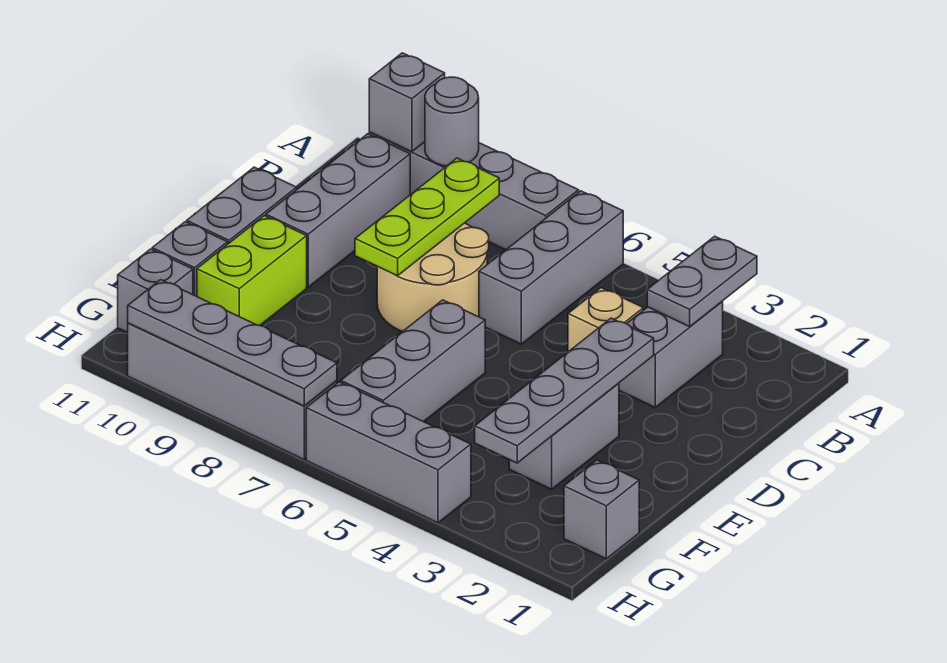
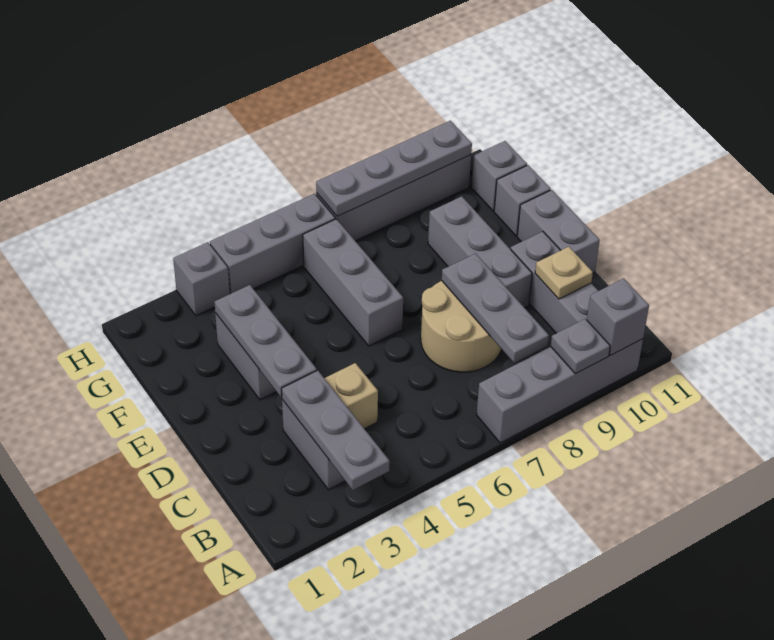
grey 1x2 plate [647,236,757,327] -> grey 1x3 plate [282,371,390,490]
grey 1x3 brick [479,191,623,344] -> grey 1x3 brick moved to [428,196,532,308]
grey 1x1 round brick [425,77,479,166] -> grey 1x1 plate [551,319,610,374]
lime 1x3 plate [355,158,499,276] -> grey 1x3 plate [442,254,549,363]
none -> tan 1x1 plate [535,247,593,299]
grey 1x4 plate [475,318,654,463] -> grey 1x3 plate [214,285,317,397]
lime 1x2 brick [197,216,307,325] -> none
grey 1x1 brick [564,460,639,559] -> grey 1x1 brick moved to [173,242,230,316]

